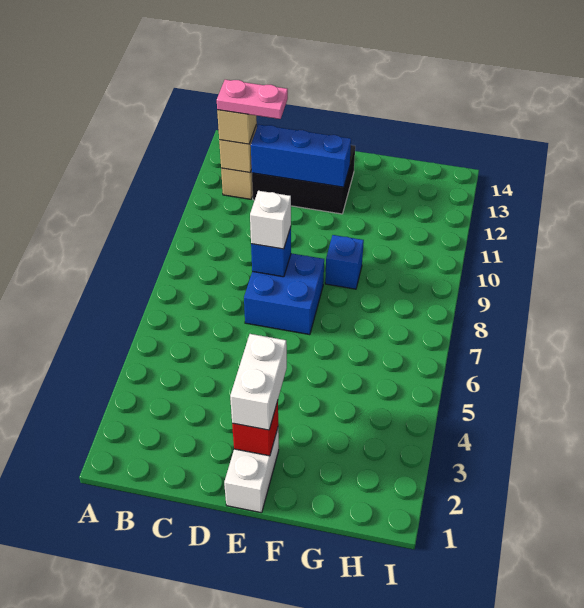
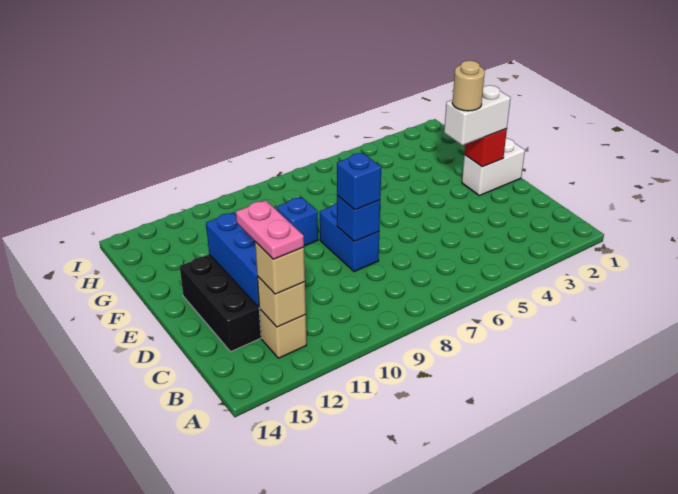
blue 2x2 brick [244,253,324,335] -> blue 1x2 brick [320,203,379,272]
white 1x1 brick [250,191,291,249] -> blue 1x1 brick [337,153,381,210]
none -> tan 1x1 round brick [452,61,485,111]

